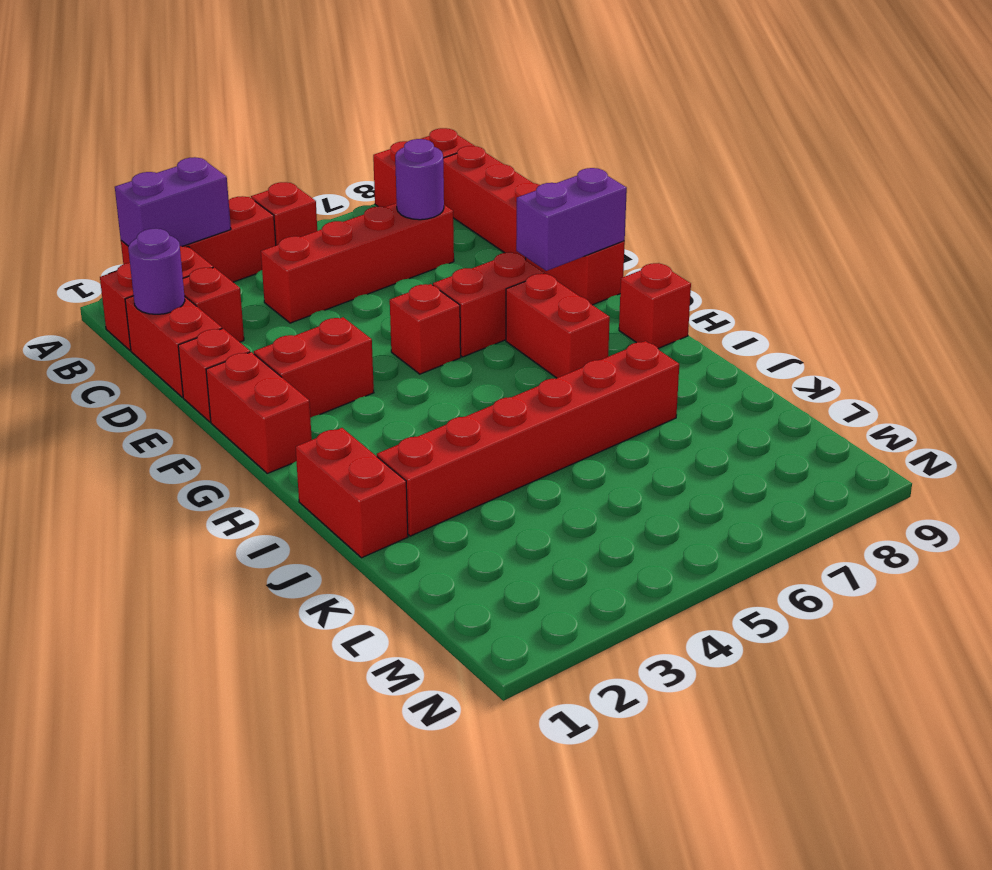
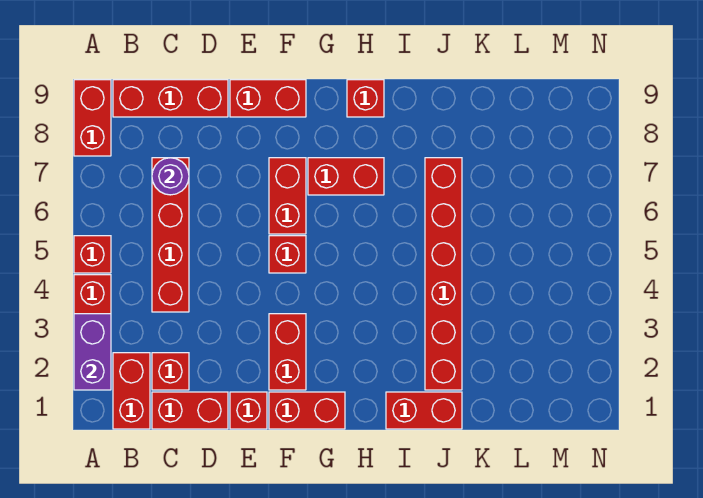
purple 1x1 round brick [128,228,185,314] -> none
purple 1x2 brick [516,168,627,271] -> none

